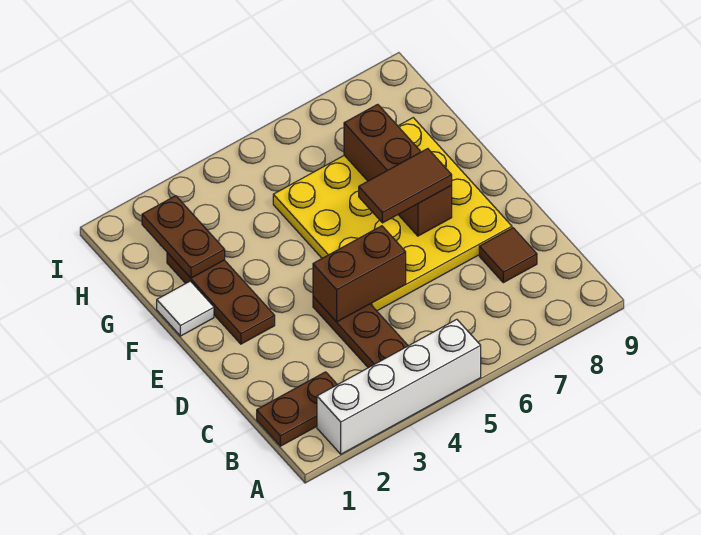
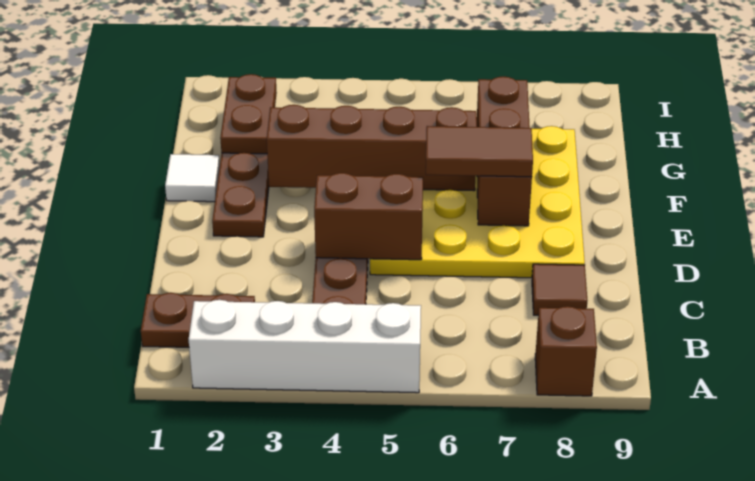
none -> brown 1x1 brick [535,306,597,396]
none -> brown 1x4 brick [267,105,477,191]

